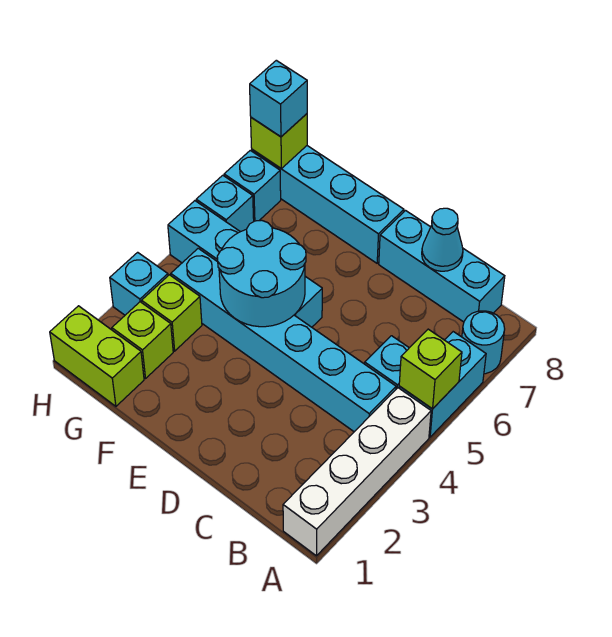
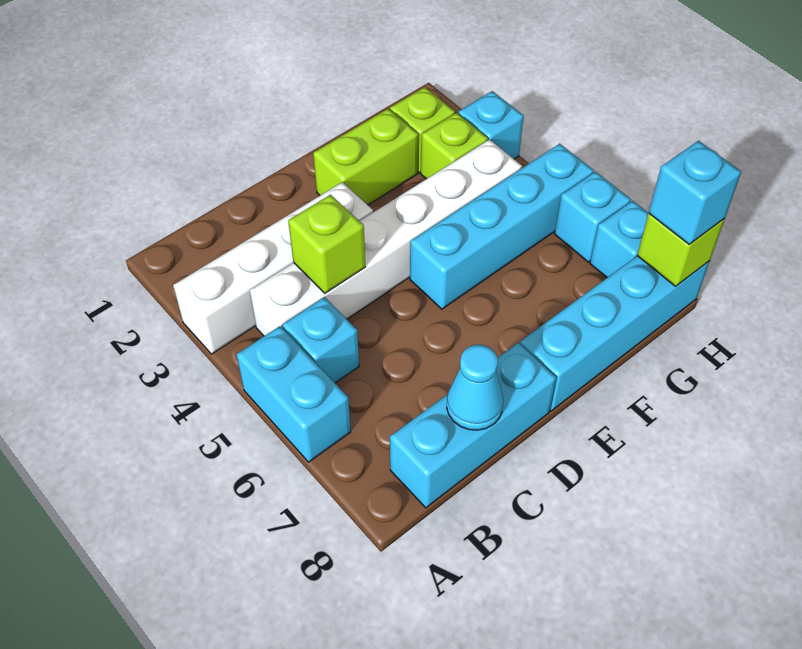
white 1x4 brick [283,388,431,556] -> white 1x4 brick turned to [173,182,373,354]
lime 1x1 brick [399,329,462,409] -> lime 1x1 brick moved to [288,195,365,293]
cyan 1x1 round brick [462,311,505,374] -> none
cyan 1x6 brick [171,248,396,432] -> white 1x6 brick [250,139,522,336]
cyan 2x2 round brick [217,220,306,327] -> none
lime 1x2 brick [50,306,144,406] -> lime 1x2 brick moved to [313,109,418,205]

